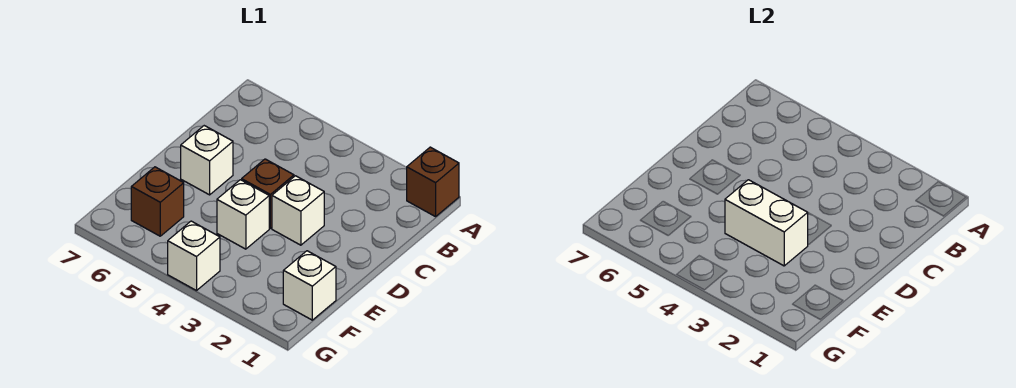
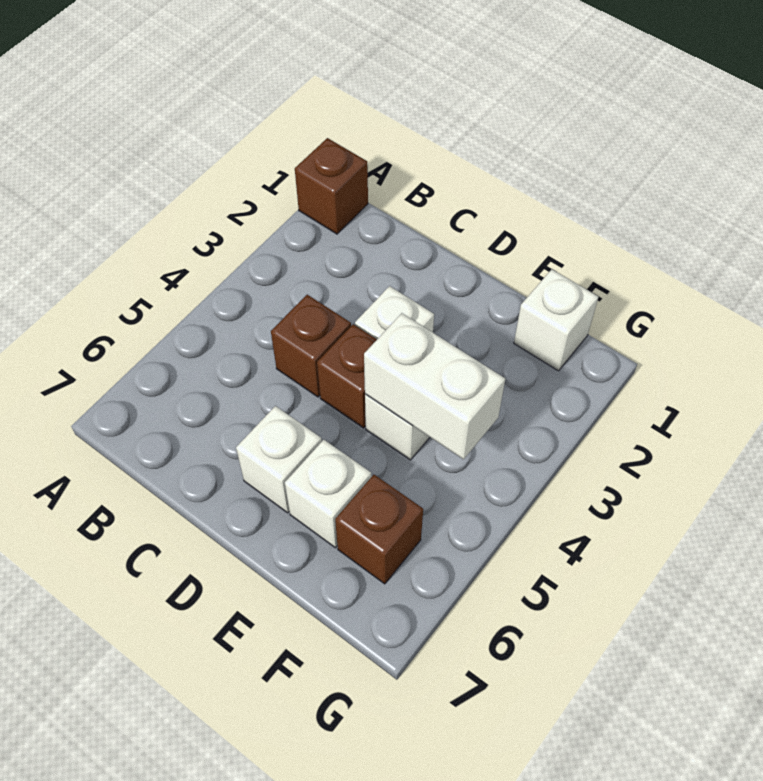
none -> brown 1x1 brick [271,295,351,397]
white 1x2 brick [725,180,808,266] -> white 1x2 brick turned to [364,313,505,459]
white 1x1 brick [168,221,220,291] -> white 1x1 brick moved to [285,440,372,548]

